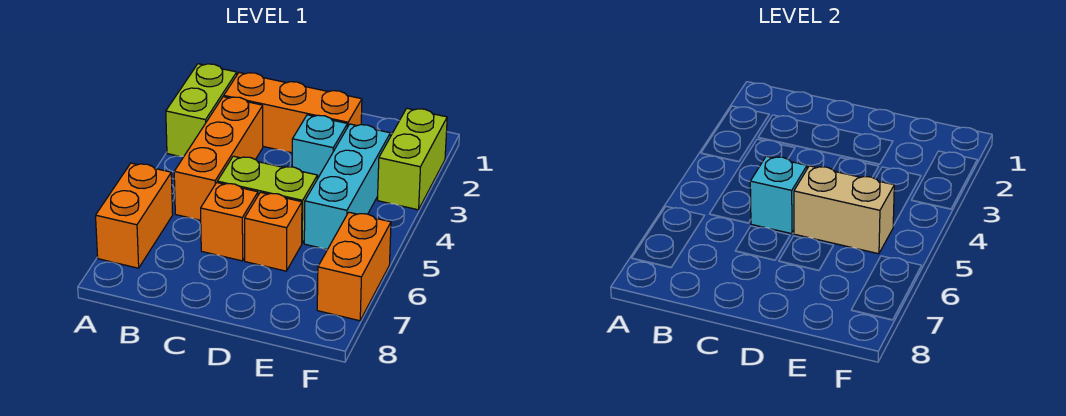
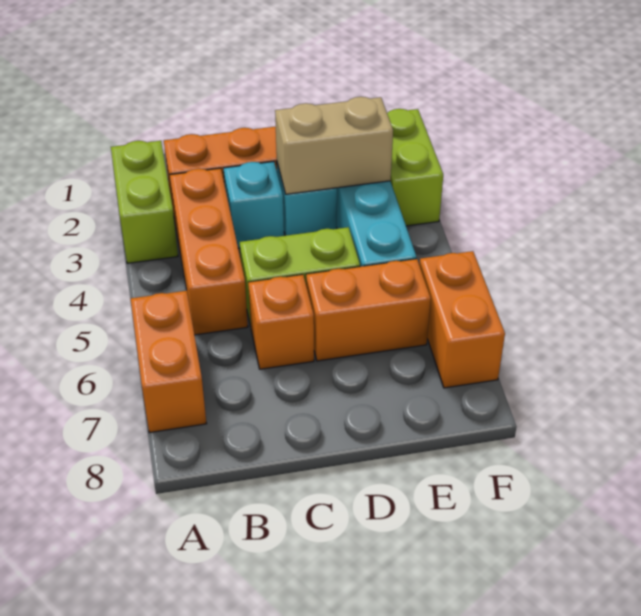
cyan 1x1 brick [750,156,807,234] -> cyan 1x1 brick moved to [224,162,284,248]
tan 1x2 brick [794,166,894,254] -> tan 1x2 brick moved to [275,97,393,194]
orange 1x1 brick [245,192,302,271] -> orange 1x2 brick [306,259,431,361]

